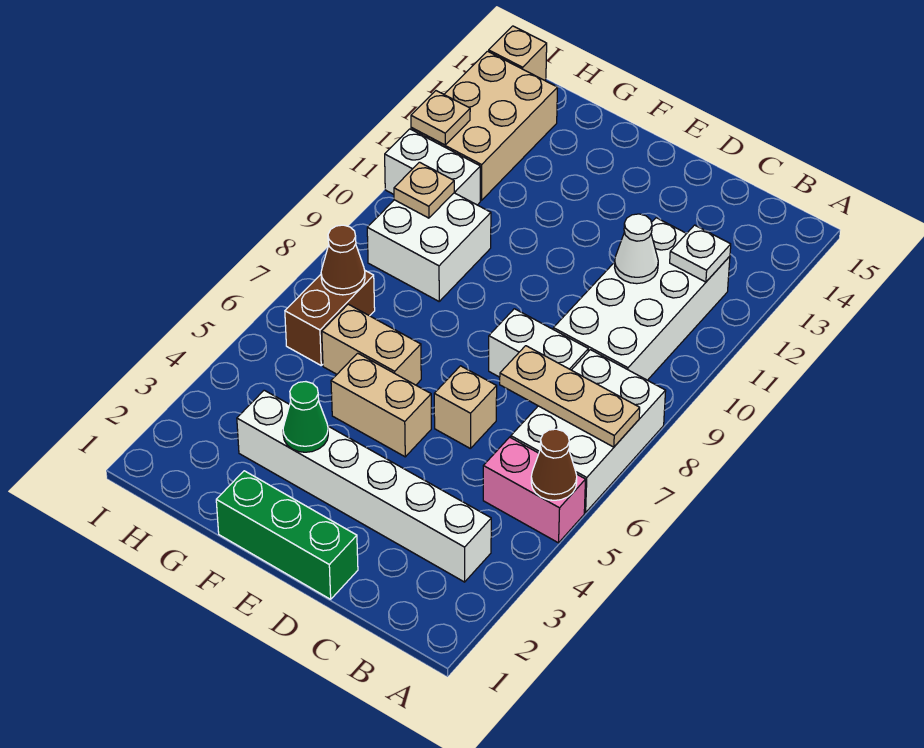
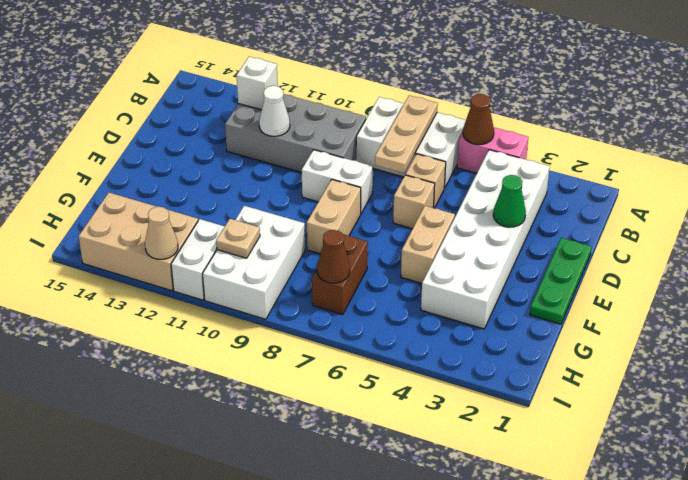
pink 1x2 brick [483,437,586,543] -> pink 1x2 brick turned to [457,128,528,173]
white 1x6 brick [237,390,491,582] -> white 2x6 brick [421,150,550,329]
white 2x4 brick [553,218,730,380] -> grey 2x4 brick [225,94,366,173]
white 1x1 plate [670,225,731,282] -> white 1x1 brick [237,56,278,110]
white 1x2 brick [489,309,588,377] -> white 1x2 brick turned to [302,150,373,213]
green 1x3 brick [216,471,358,599] -> green 1x3 plate [530,238,592,324]
green 1x1 cone [283,382,328,452] -> green 1x1 cone moved to [493,175,526,227]
tan 1x2 brick [322,304,421,385] -> tan 1x2 brick moved to [307,179,361,254]
white 2x2 brick [367,193,491,301] -> white 2x3 brick [203,206,305,319]
brown 1x2 brick [285,271,375,365] -> brown 1x2 brick turned to [312,234,368,314]
tan 1x1 plate [411,91,470,145] -> tan 1x1 cone [145,207,178,259]
tan 1x1 brick [489,26,547,80] -> tan 1x1 brick moved to [406,154,446,208]

